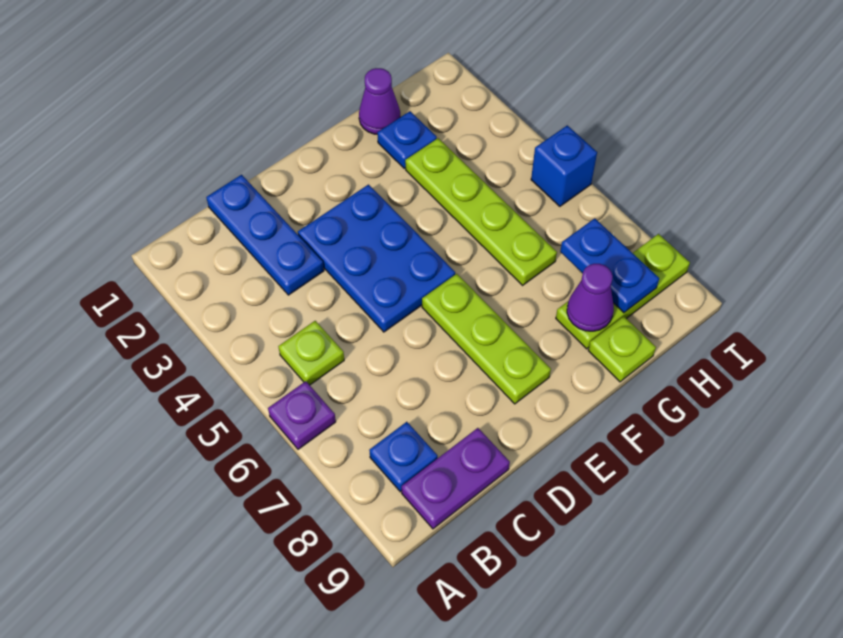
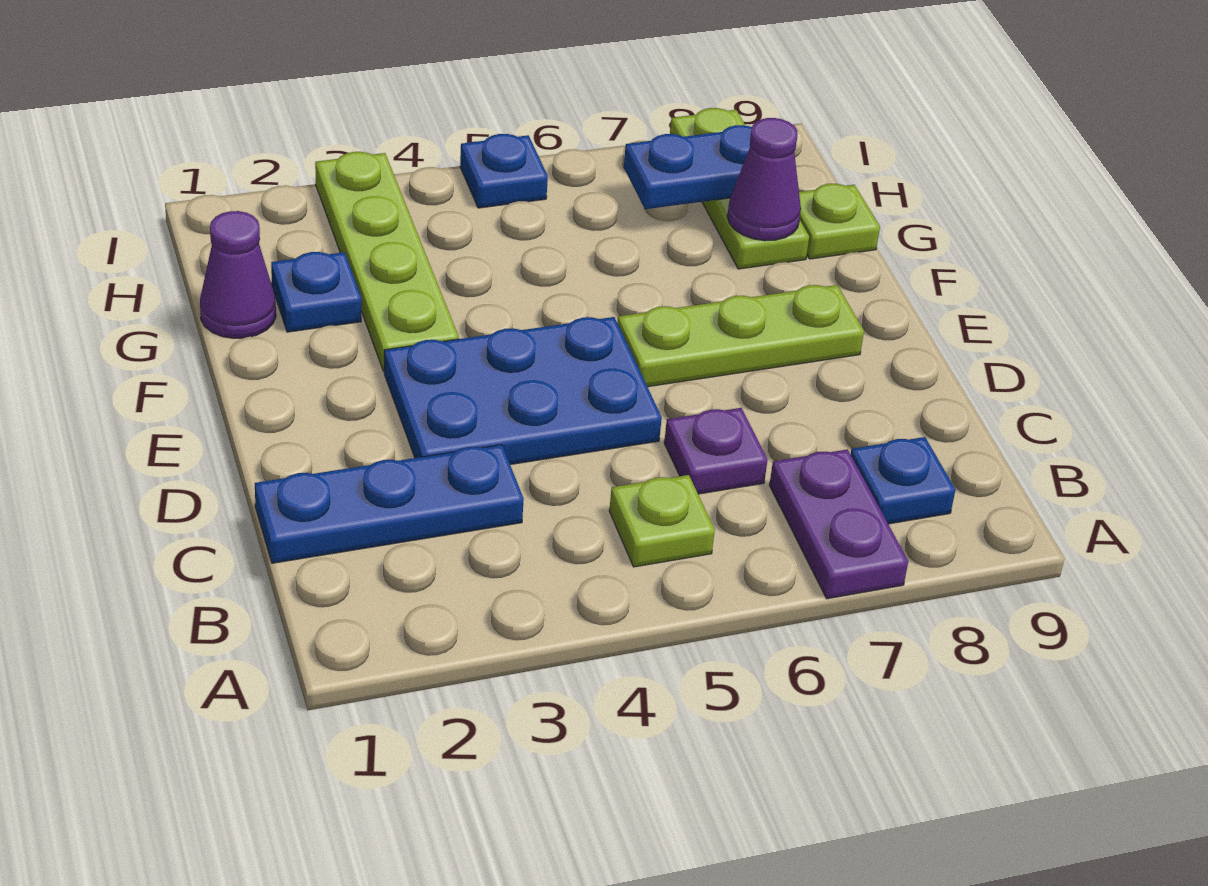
purple 1x1 plate [268,381,336,449] -> purple 1x1 plate moved to [664,408,768,494]
purple 1x2 plate [402,428,510,529] -> purple 1x2 plate moved to [769,449,908,599]
lime 1x4 plate [405,138,557,285] -> lime 1x4 plate turned to [315,152,459,371]
blue 1x1 brick [531,125,597,206] -> blue 1x1 plate [460,134,548,208]

